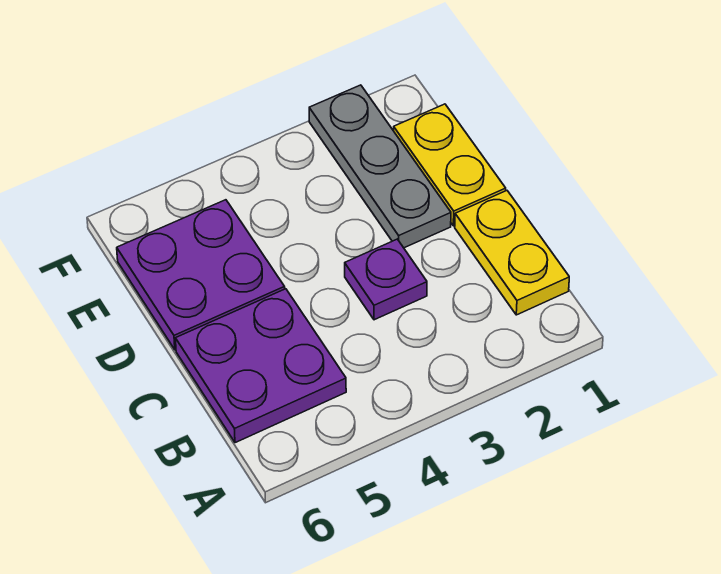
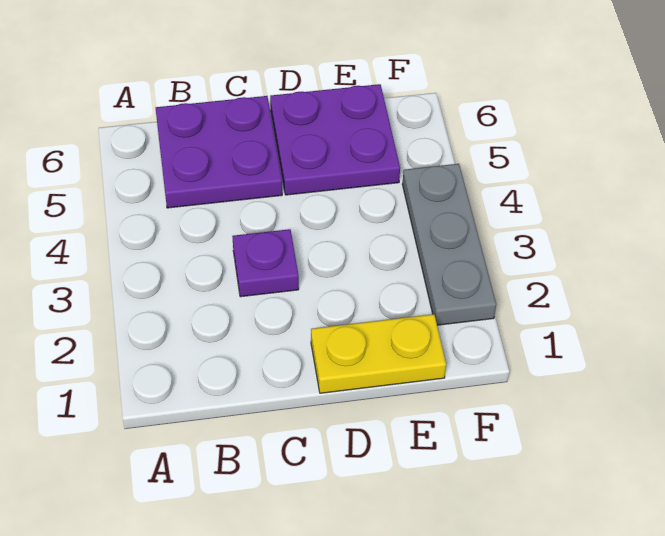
yellow 1x2 plate [455,191,569,315] -> none
grey 1x3 plate [309,85,451,248] -> grey 1x3 plate turned to [402,164,496,325]

